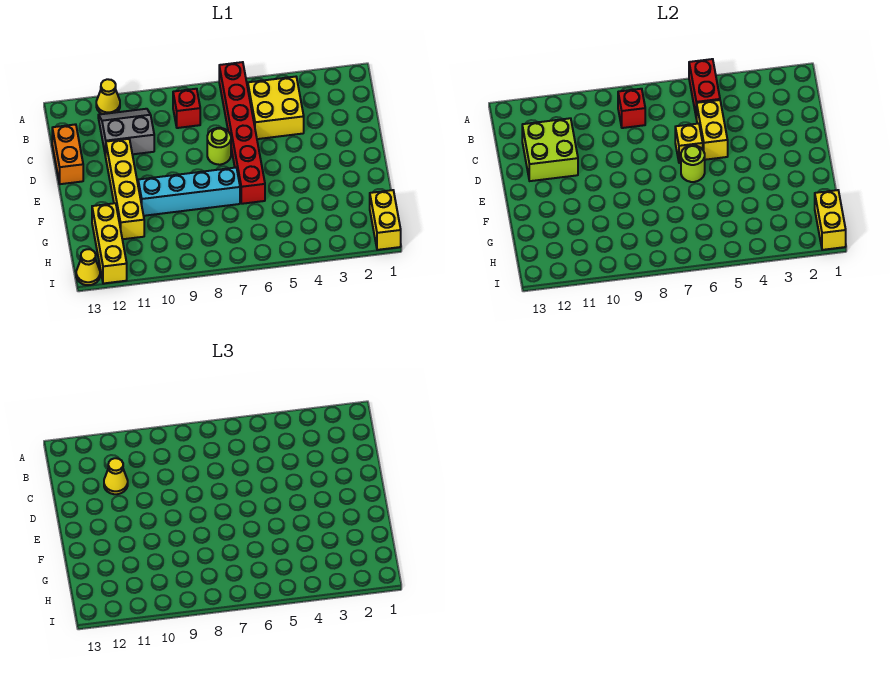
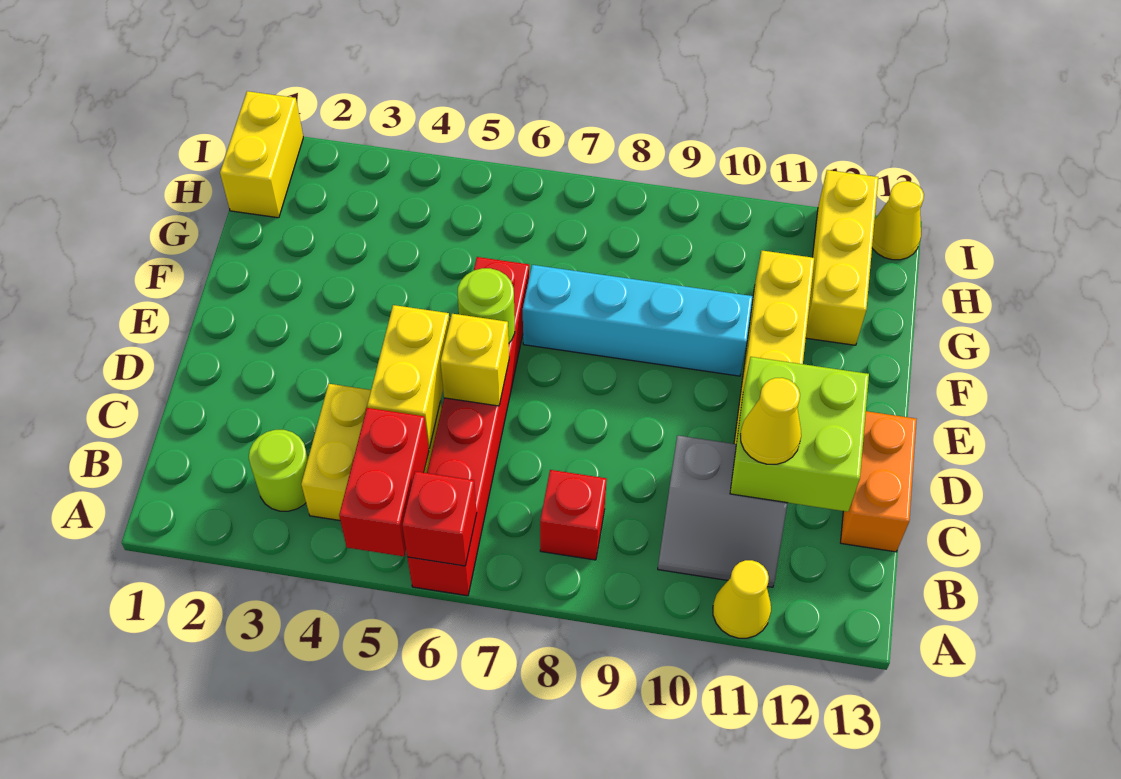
red 1x1 brick [618,89,645,128] -> red 1x1 brick moved to [402,471,477,566]
lime 1x1 round brick [207,128,231,165] -> lime 1x1 round brick moved to [249,430,308,511]
yellow 1x2 brick [815,190,846,250] -> none

